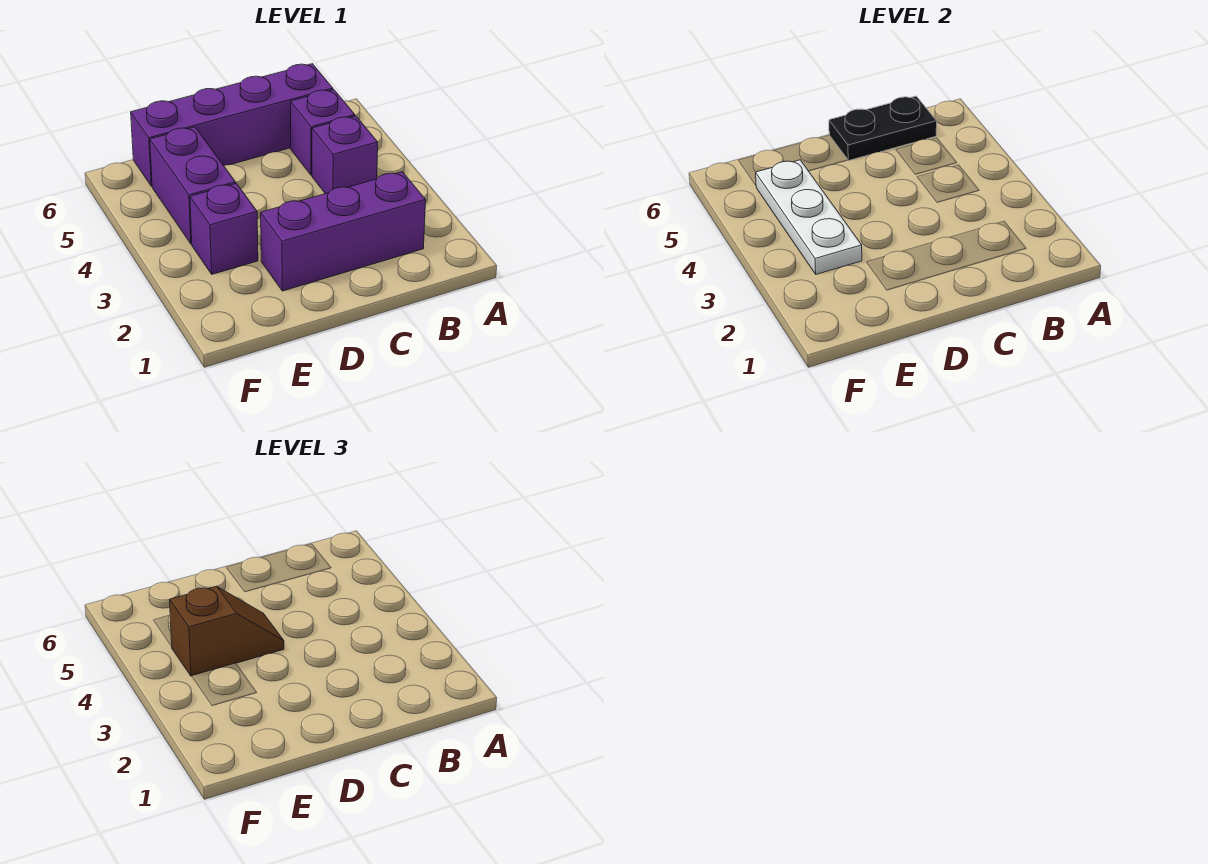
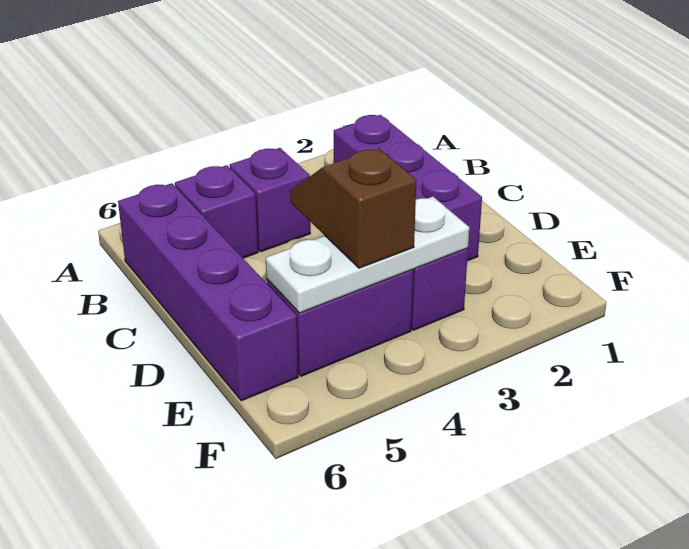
black 1x2 plate [829,96,937,161] -> none

